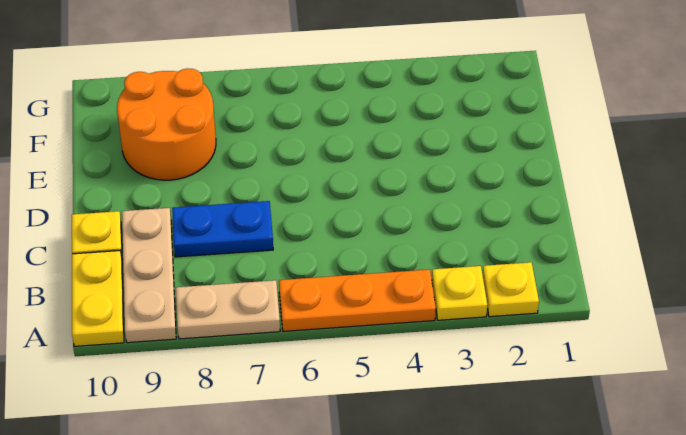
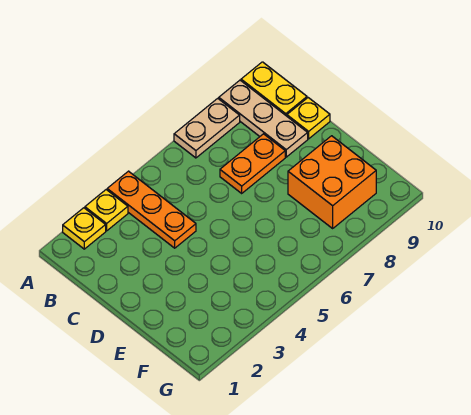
orange 1x3 plate [279,269,436,331] -> orange 1x3 plate turned to [107,171,196,248]
blue 1x2 plate [172,201,273,257] -> orange 1x2 plate [220,134,285,193]
orange 2x2 round brick [117,69,216,180] -> orange 2x2 brick [288,136,376,228]

